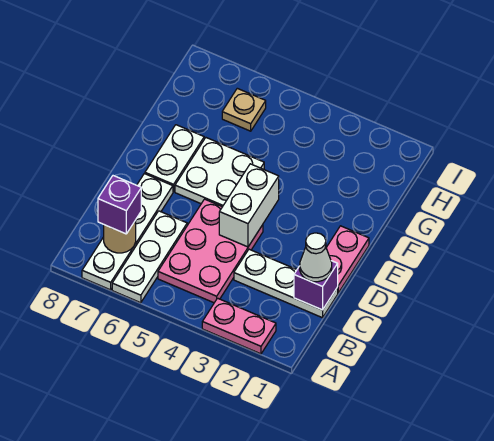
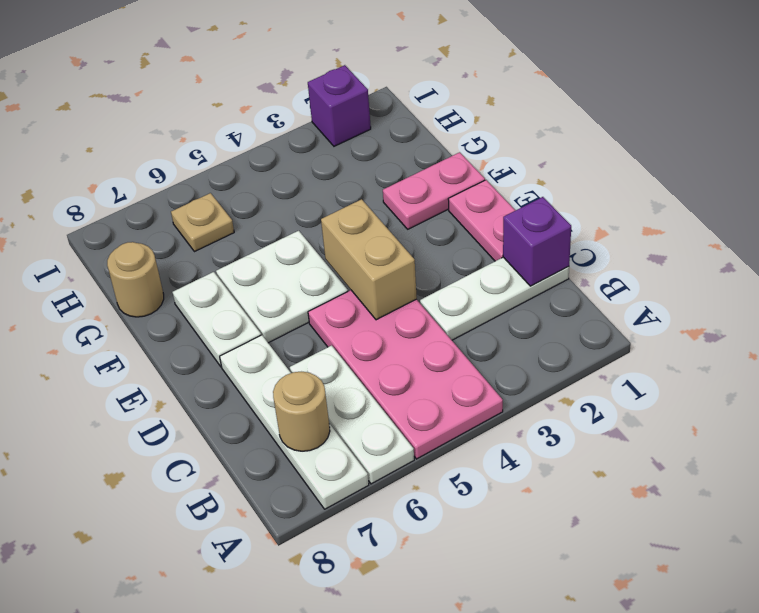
pink 1x2 plate [202,298,276,354] -> pink 1x2 plate moved to [383,152,485,229]
pink 2x3 plate [158,199,263,303] -> pink 2x4 plate [308,290,503,459]
purple 1x1 brick [98,176,141,234] -> purple 1x1 brick moved to [308,65,371,146]
white 1x1 cone [300,233,332,282] -> none
white 1x2 brick [219,164,279,247] -> tan 1x2 brick [321,199,417,320]
none -> tan 1x1 round brick [107,242,164,317]

